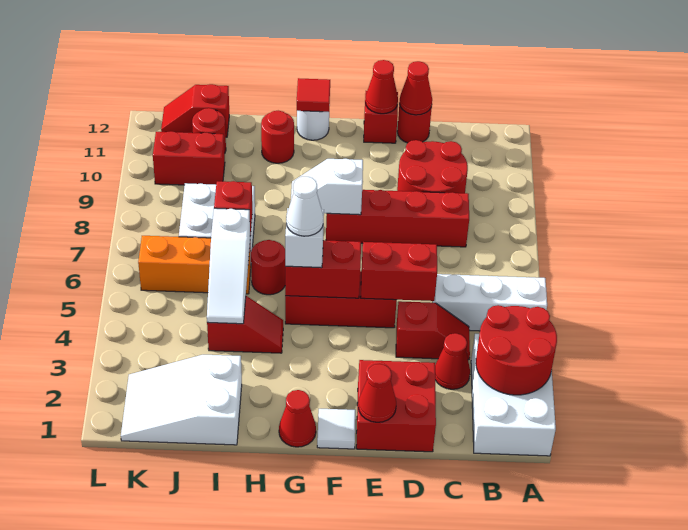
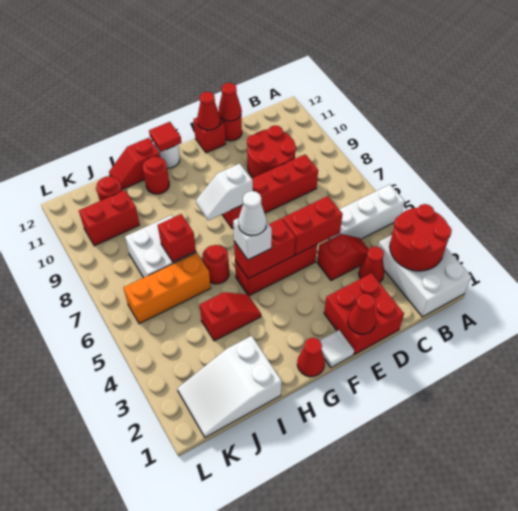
white 1x3 slope [207,208,250,324] -> none
red 1x2 slope [161,84,229,137] -> red 1x2 slope moved to [109,138,160,189]

